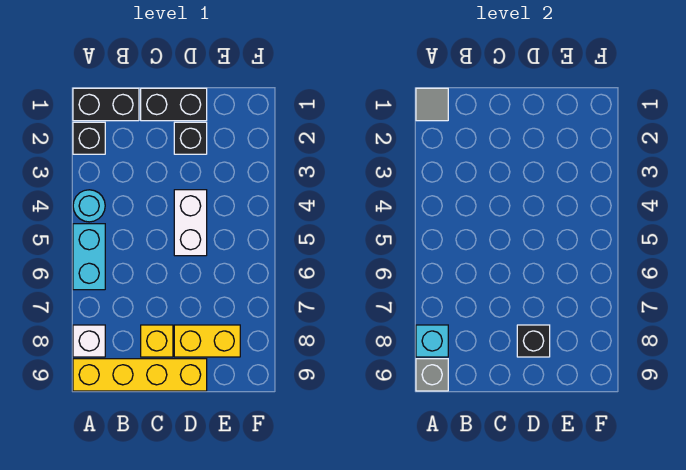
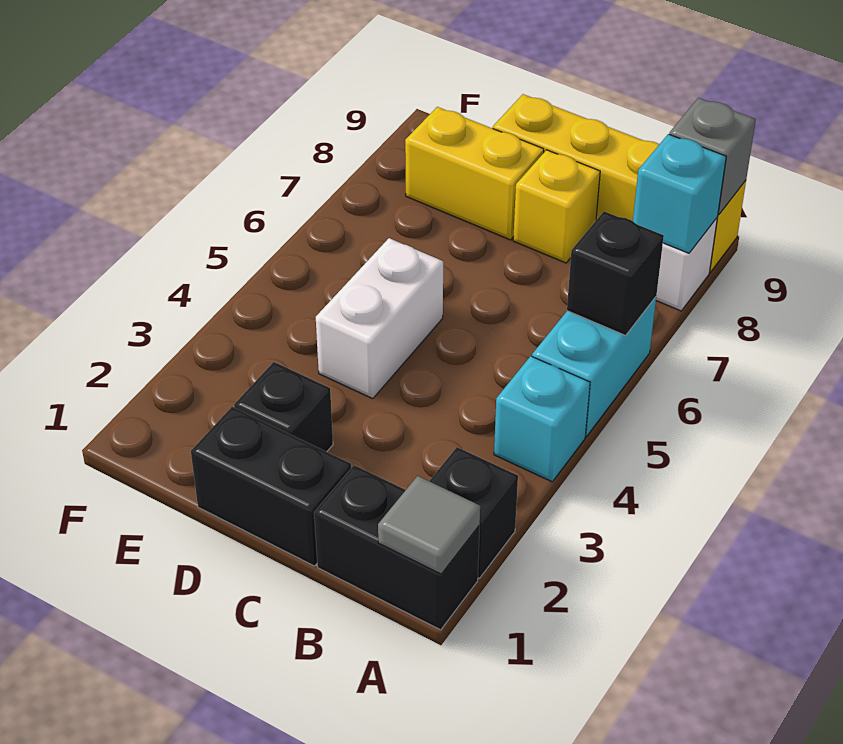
cyan 1x1 round brick [73,190,105,222] -> cyan 1x1 brick [494,356,590,482]
black 1x1 brick [517,325,550,357] -> black 1x1 brick moved to [567,211,664,335]

